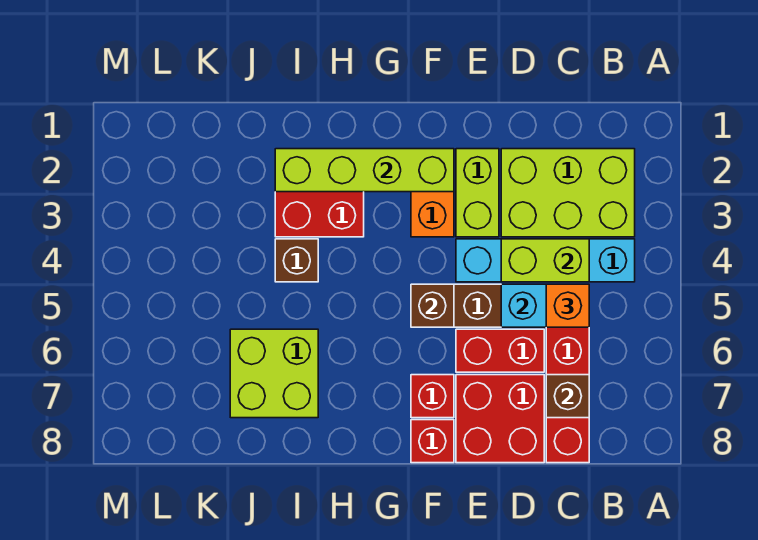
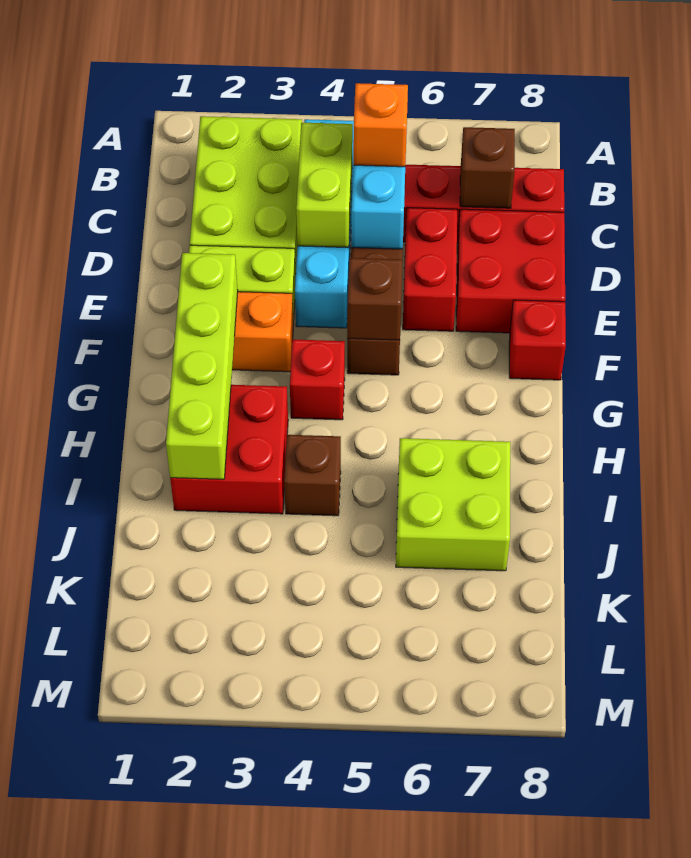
red 1x1 brick [411,375,454,418] -> red 1x1 brick moved to [290,340,345,420]

